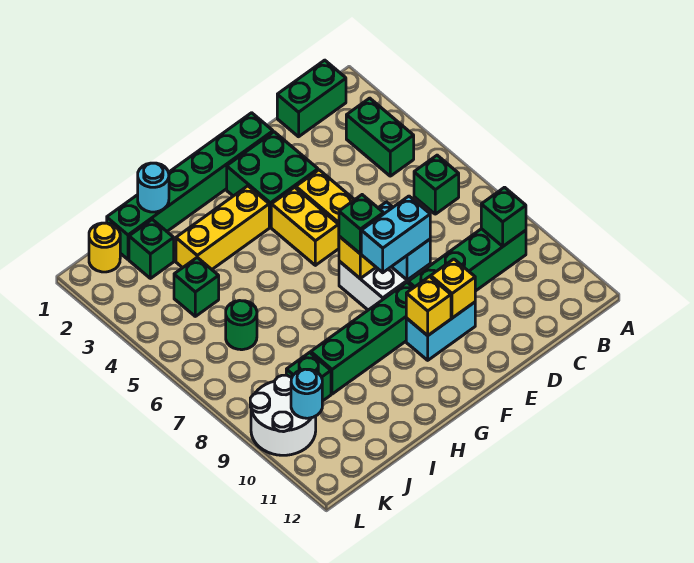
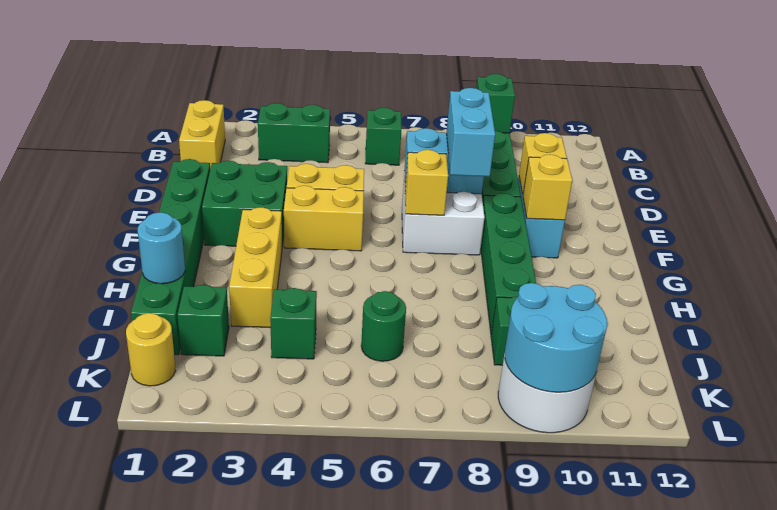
green 1x2 brick [277,60,346,137] -> yellow 1x2 brick [179,100,225,169]
green 1x1 brick [339,195,384,254] -> none
cyan 1x1 round brick [291,369,322,418] -> cyan 2x2 round brick [505,283,607,392]

